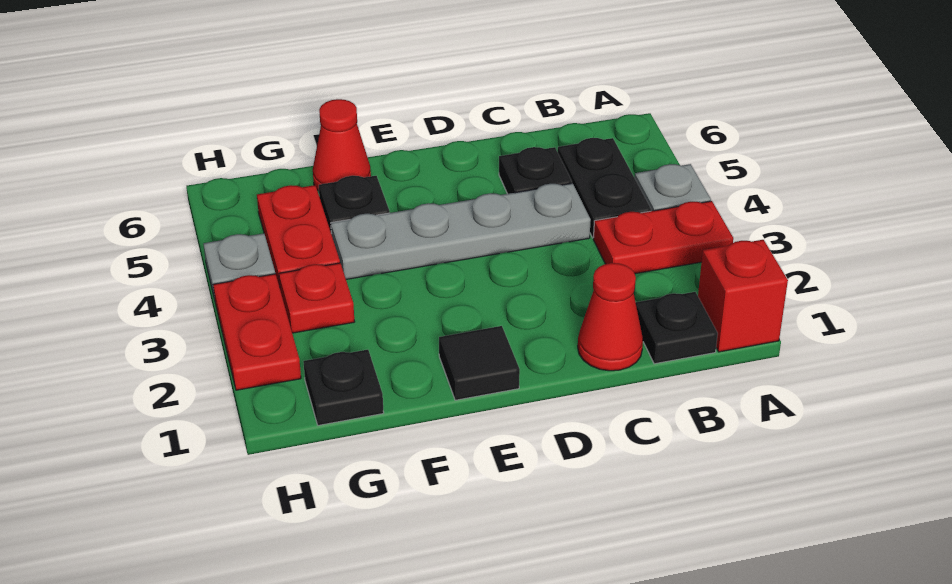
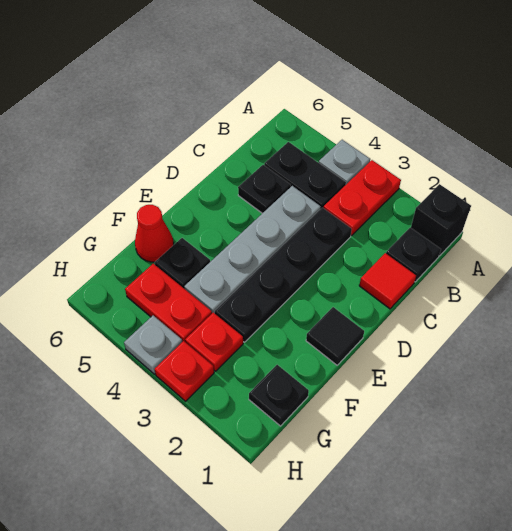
red 1x1 brick [698,240,788,352] -> black 1x1 brick [411,184,471,256]
red 1x1 cone [578,263,643,371] -> red 1x1 tile [359,253,416,309]
none -> black 1x4 plate [215,208,352,342]
red 1x2 plate [213,274,301,390] -> red 1x1 plate [155,341,214,401]

